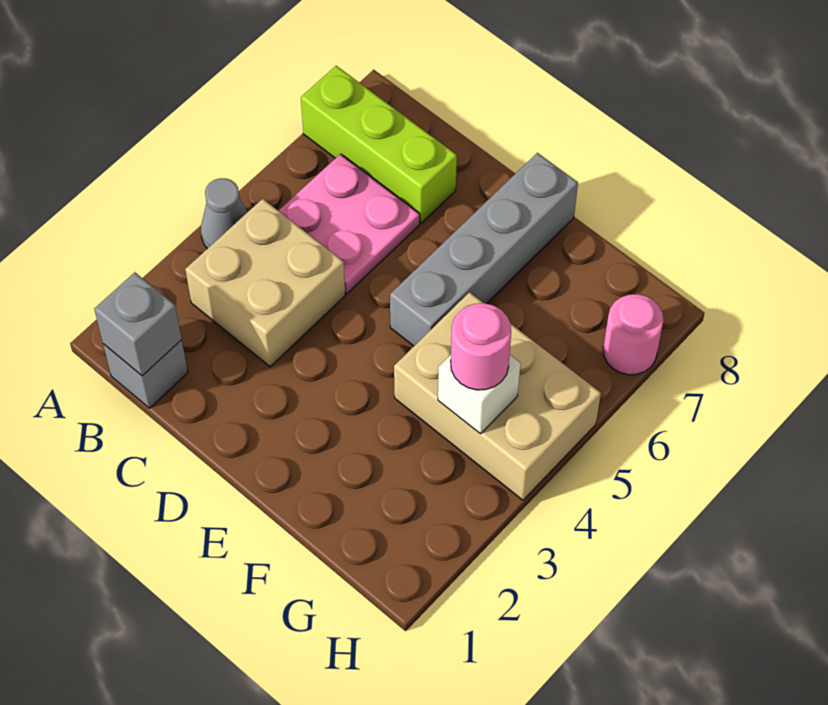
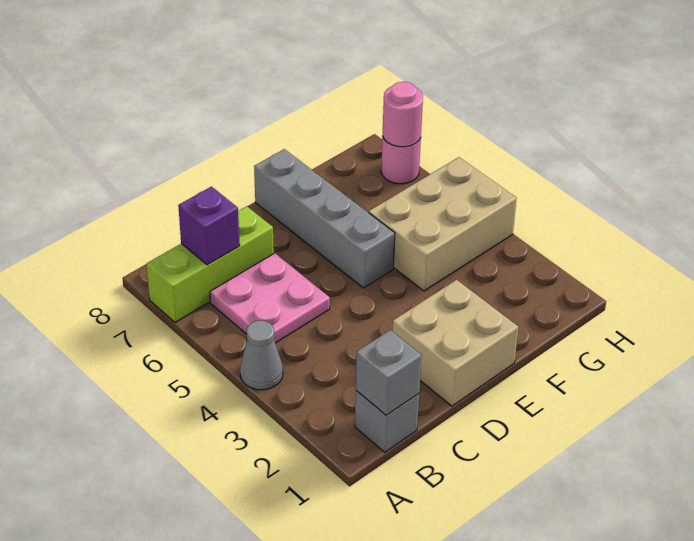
tan 2x2 brick [185,199,345,367] -> tan 2x2 brick moved to [393,280,518,406]
none -> purple 1x1 brick [178,187,240,265]
white 1x1 brick [438,355,520,434] -> none
pink 1x1 round brick [451,303,511,390] -> pink 1x1 round brick moved to [383,82,423,147]

